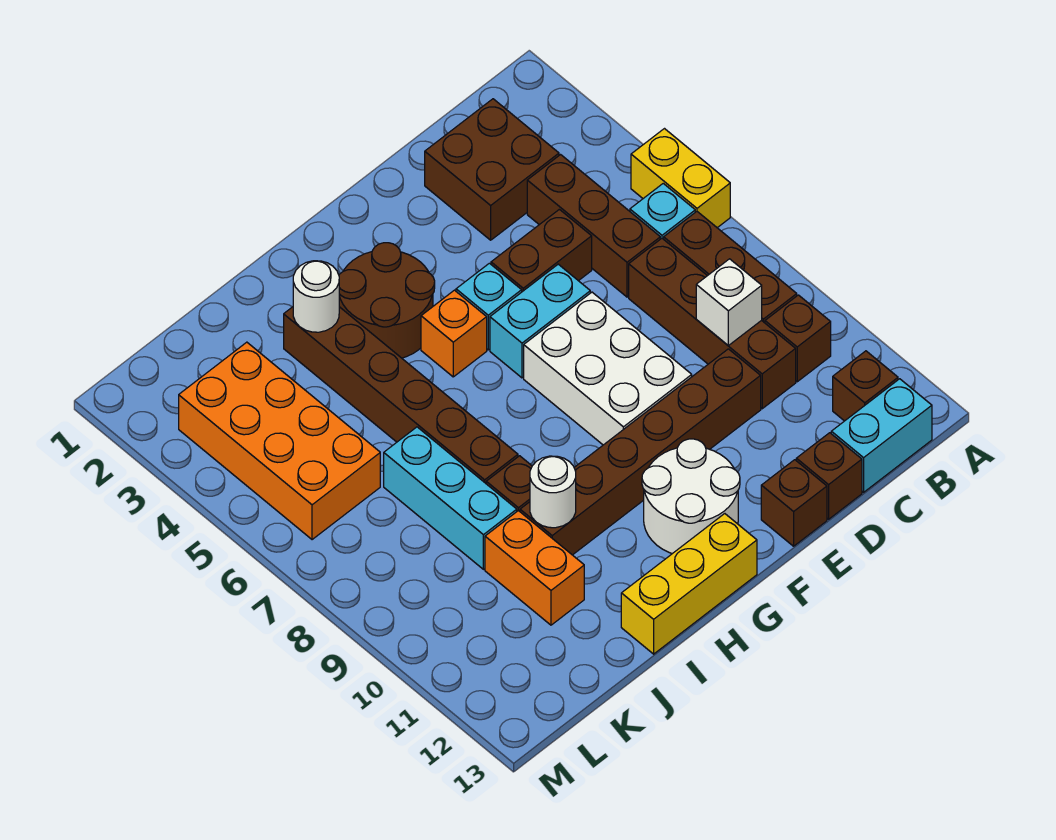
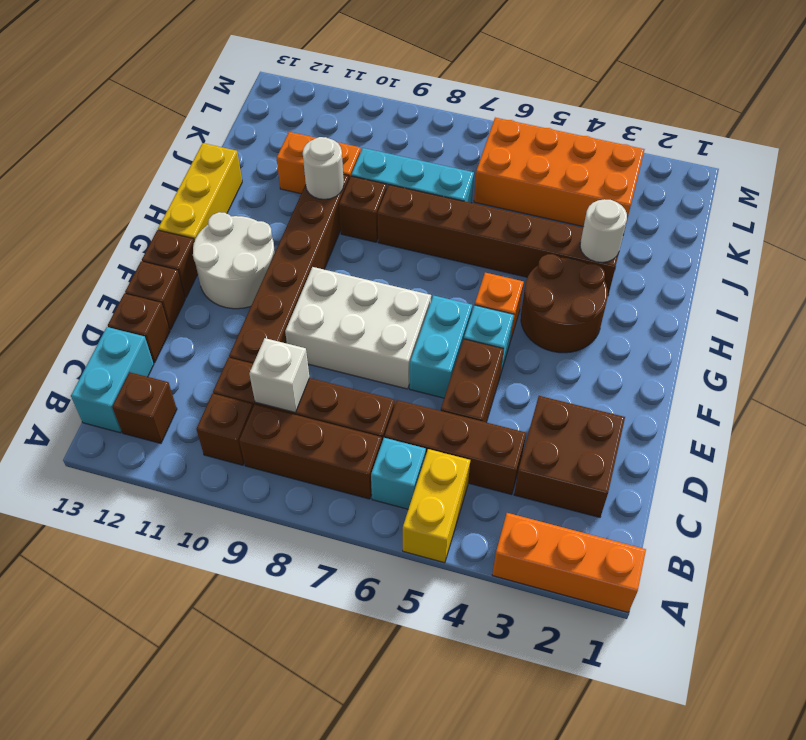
none -> orange 1x3 brick [492,513,646,612]
yellow 1x2 brick [631,129,730,228] -> yellow 1x2 brick turned to [403,449,470,563]
none -> brown 1x1 brick [142,230,198,298]

